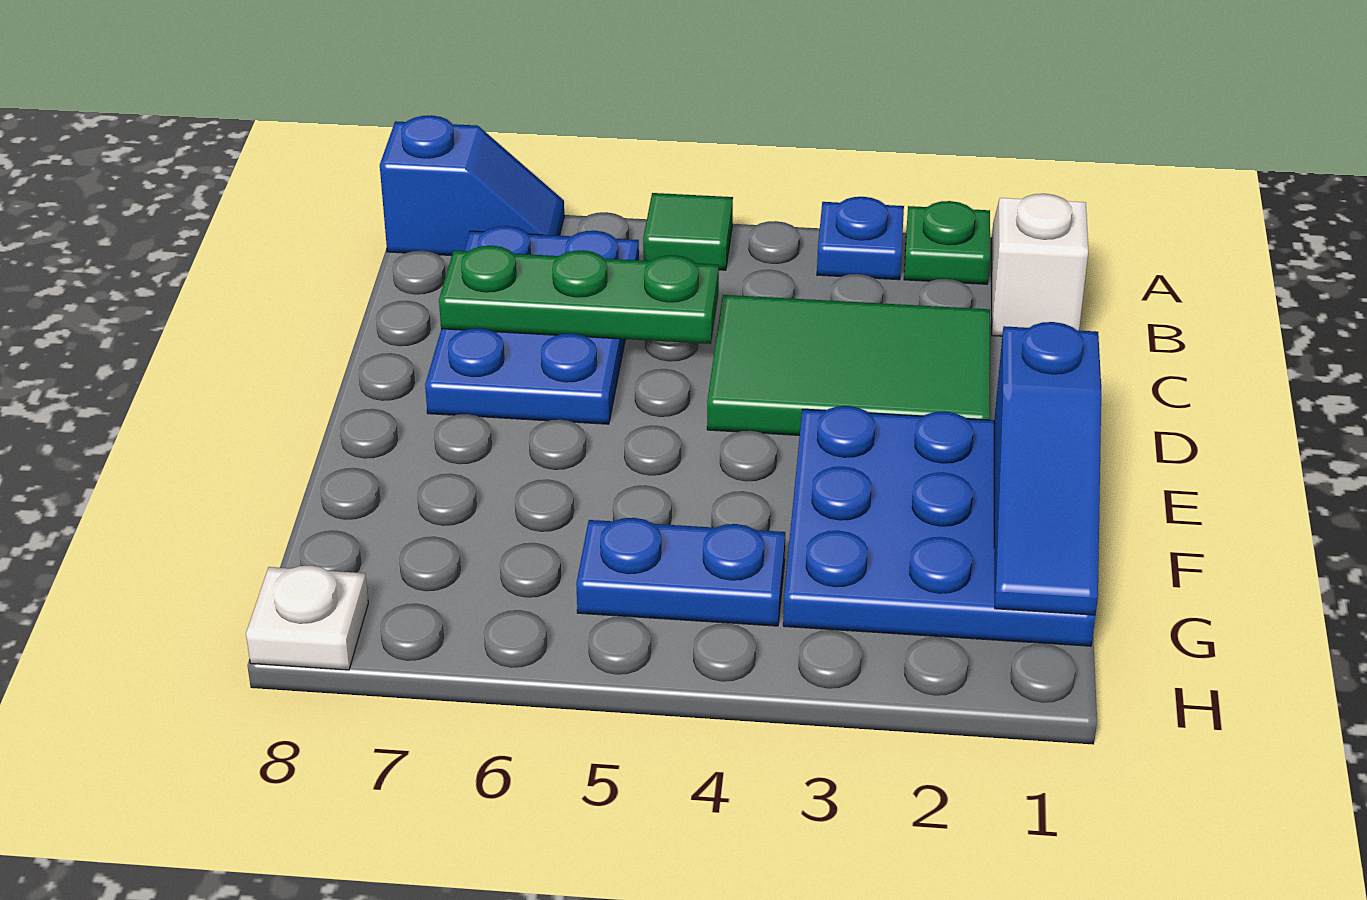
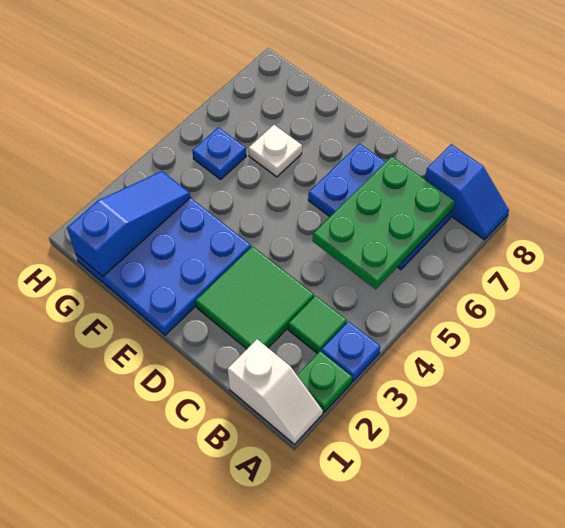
green 1x1 tile [643,193,733,270] -> green 1x1 tile moved to [288,296,347,354]
blue 1x2 slope [380,115,564,256] -> blue 1x2 slope turned to [425,144,509,240]
green 2x3 tile [707,295,990,435] -> green 2x2 tile [196,246,314,349]
green 1x3 plate [439,246,719,344] -> green 2x3 plate [313,156,455,289]
blue 1x3 slope [994,322,1101,615] -> blue 1x3 slope turned to [67,171,191,276]
blue 1x2 plate [576,518,785,626] -> blue 1x1 plate [192,127,246,179]
white 1x1 plate [246,565,368,670] -> white 1x1 plate moved to [249,125,302,177]

